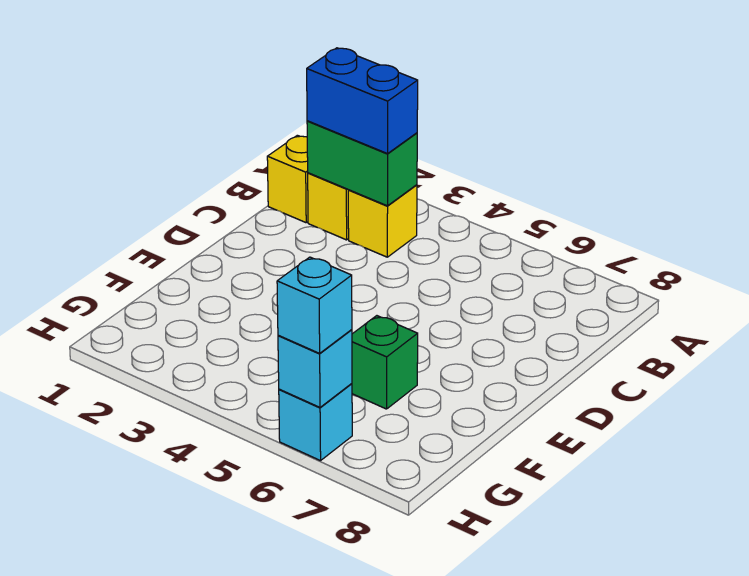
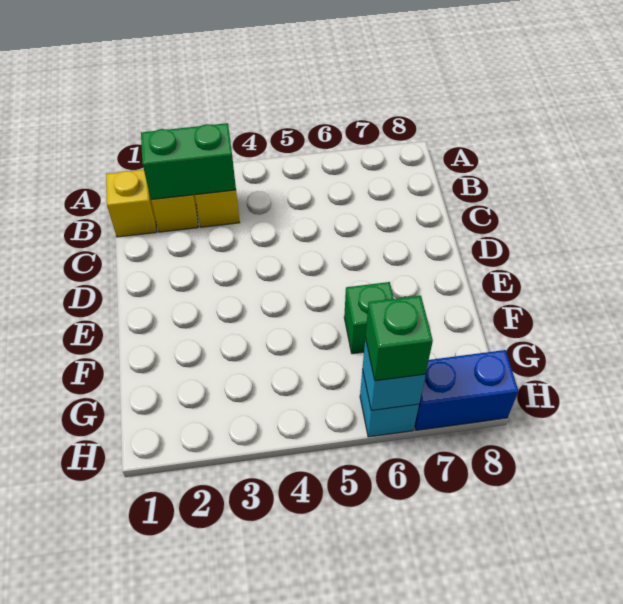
blue 1x2 brick [307,48,418,154] -> blue 1x2 brick moved to [415,350,518,430]
cyan 1x1 brick [277,257,352,353] -> green 1x1 brick [365,296,433,381]

